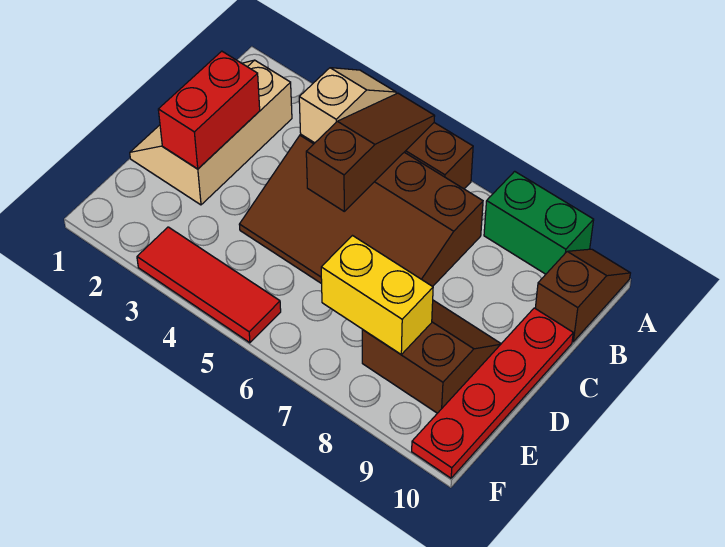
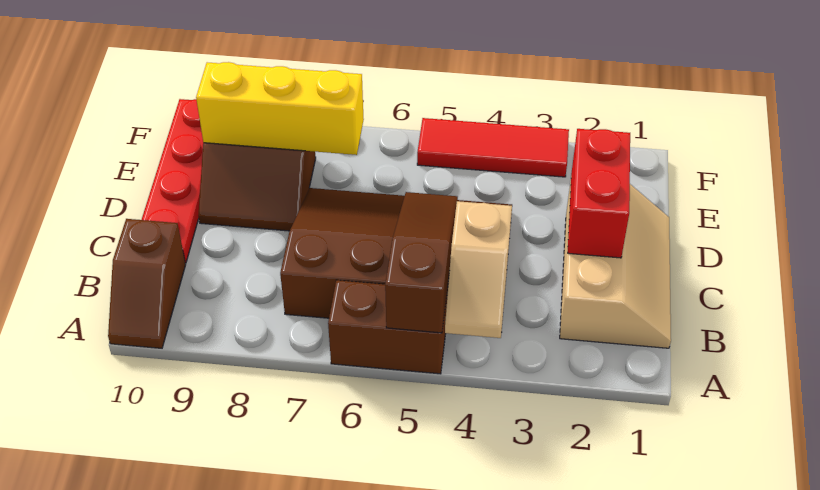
brown 1x3 slope [306,93,435,211] -> brown 1x3 slope turned to [385,192,458,333]
green 1x2 brick [484,171,594,274] -> none
yellow 1x2 brick [321,236,433,354] -> yellow 1x3 brick [196,62,364,155]

